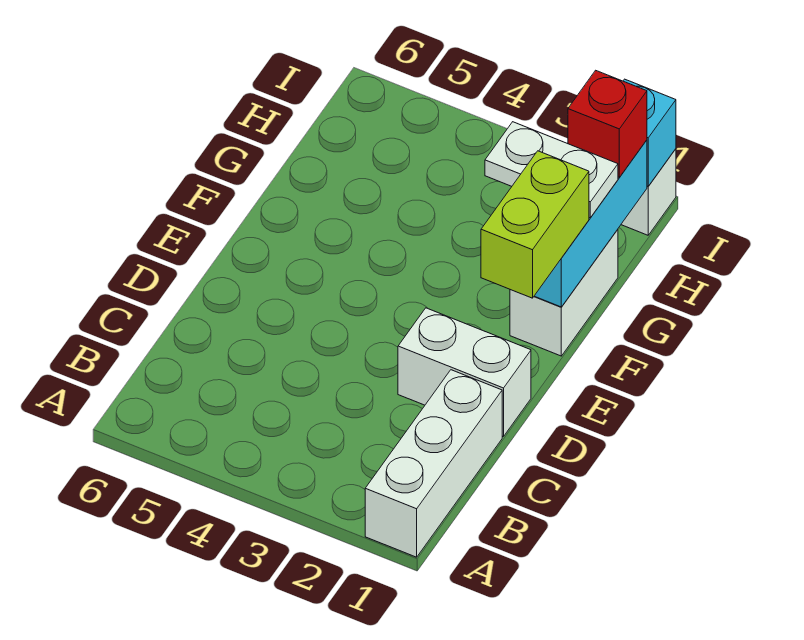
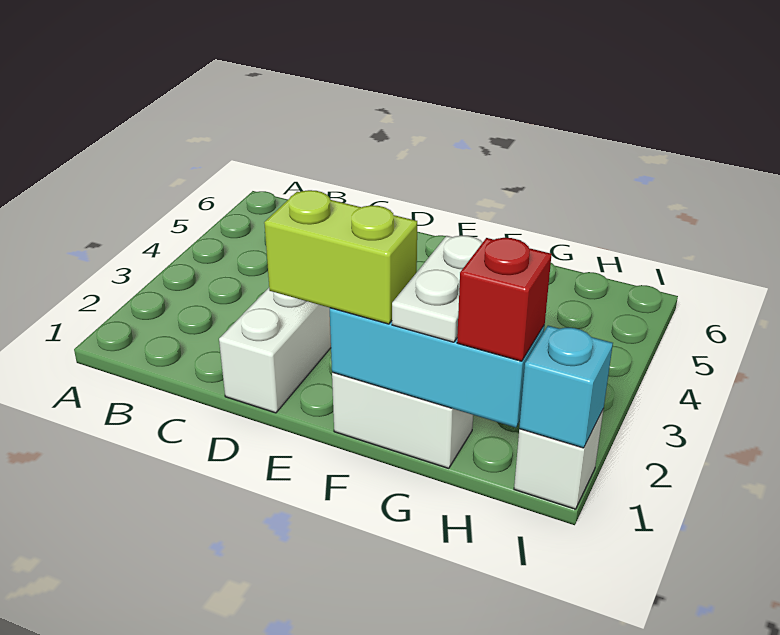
white 1x3 brick [365,370,502,557] -> none

